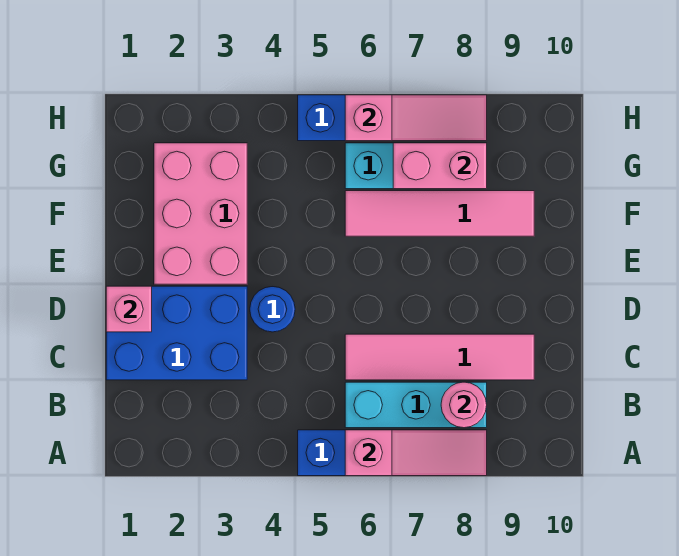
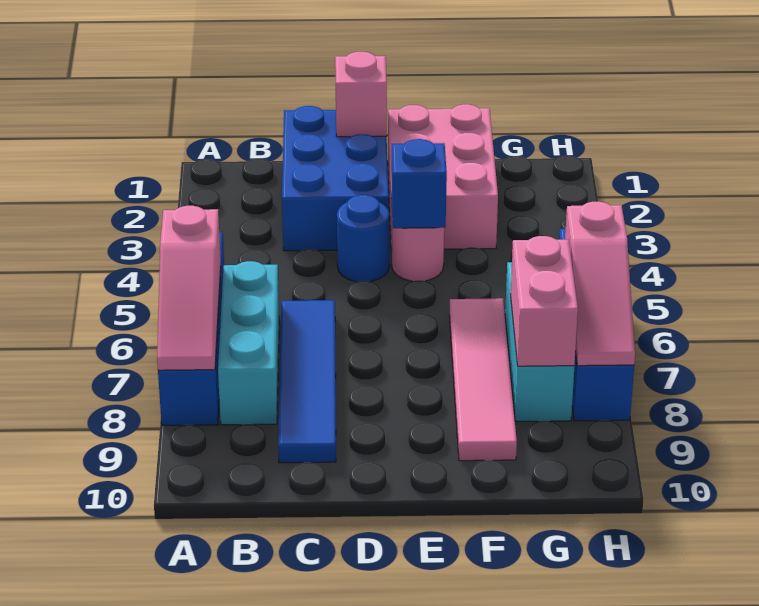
pink 1x1 round brick [441,382,487,428] -> pink 1x1 round brick moved to [392,225,444,281]
pink 1x4 tile [345,334,534,380] -> blue 1x4 tile [278,300,336,463]
pink 2x3 brick [154,143,247,284] -> pink 2x3 brick turned to [388,104,498,249]
none -> blue 1x1 brick [391,139,447,228]

